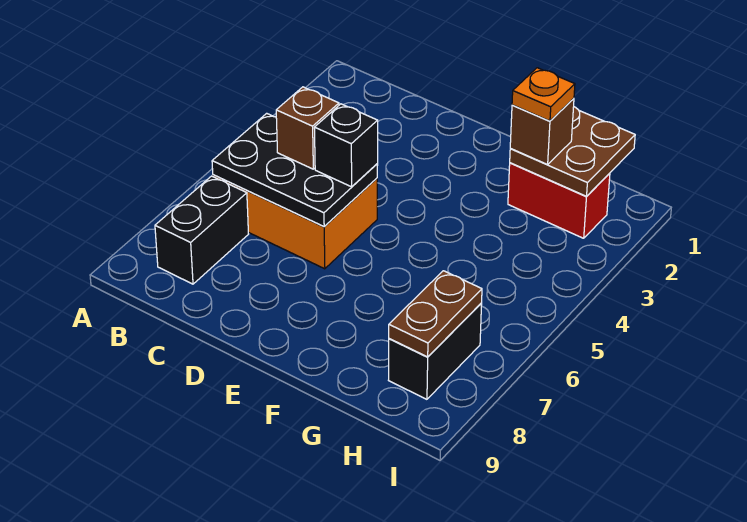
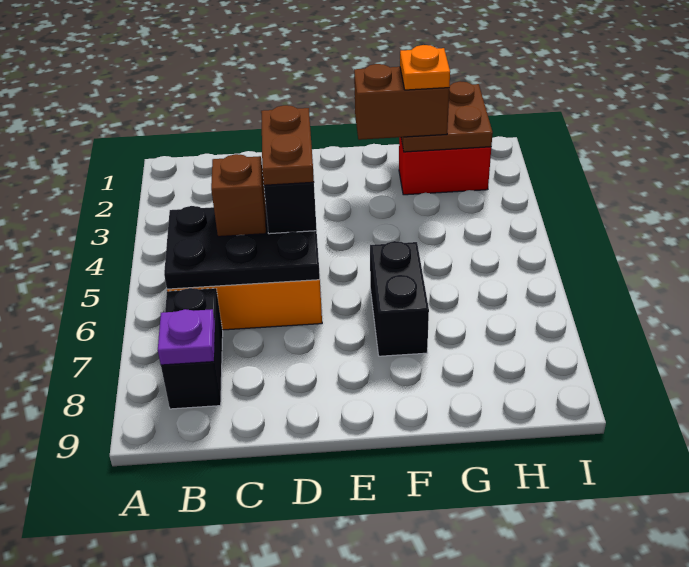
none -> purple 1x1 plate [158,309,215,365]
brown 1x1 brick [510,98,574,165] -> brown 1x2 brick [354,64,449,140]
black 1x2 brick [389,303,482,399] -> black 1x2 brick moved to [370,241,429,356]
brown 1x2 plate [389,271,482,357] -> brown 1x2 plate moved to [261,105,314,185]

